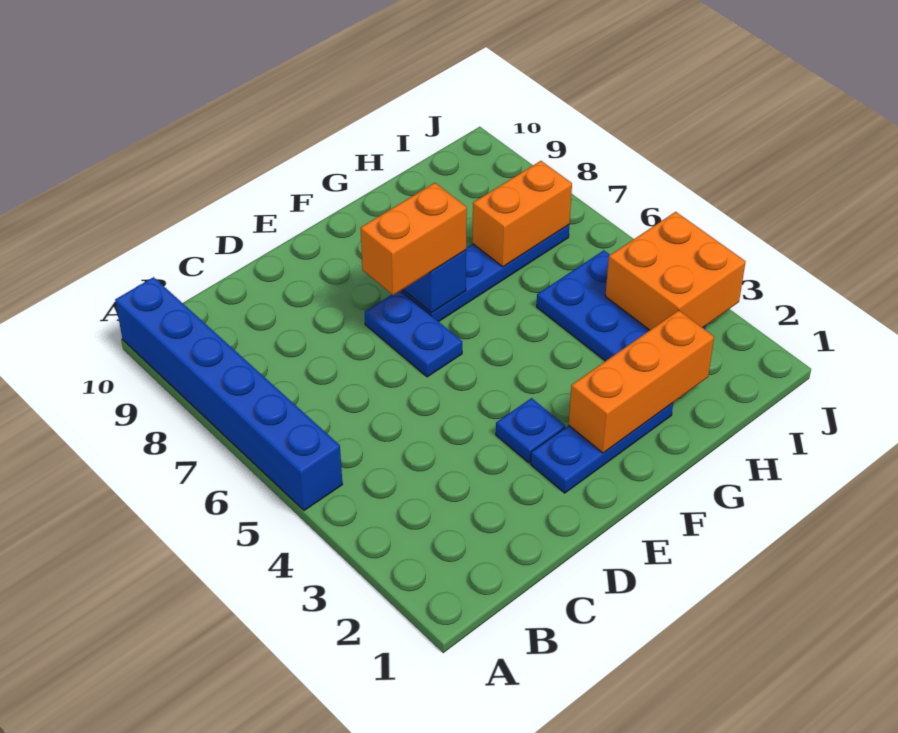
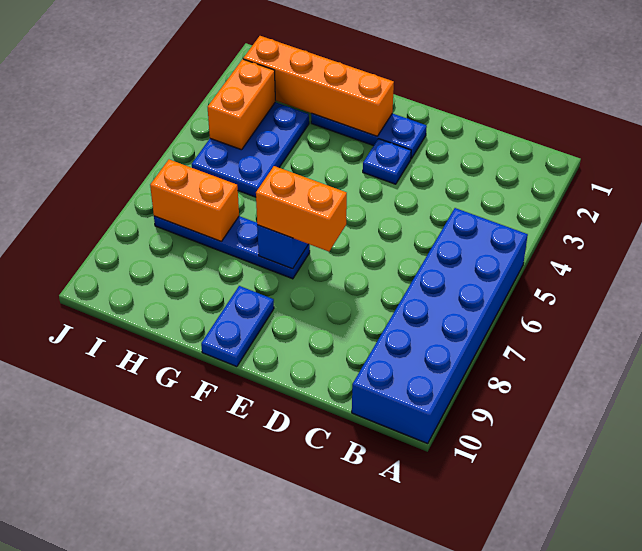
blue 1x6 brick [115,277,342,510] -> blue 2x6 brick [352,208,528,443]
blue 1x2 plate [365,291,462,377] -> blue 1x2 plate moved to [201,286,274,367]
orange 1x3 brick [569,310,714,453] -> orange 1x4 brick [243,36,394,136]
orange 2x2 brick [605,212,746,330] -> orange 1x2 brick [208,59,275,150]

